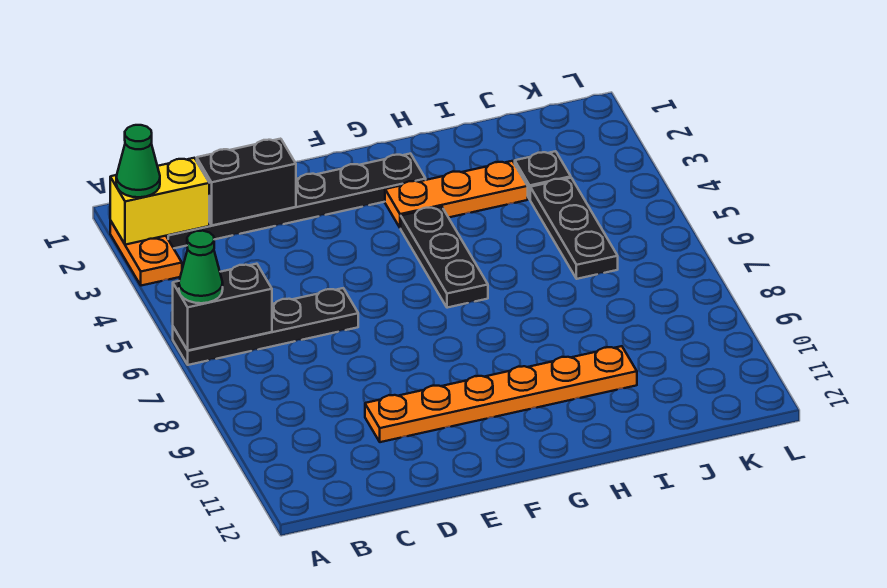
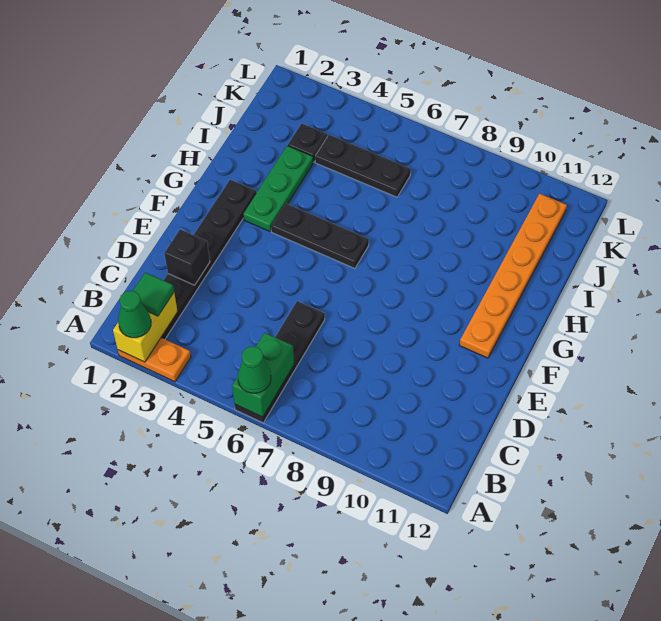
black 1x2 brick [173,264,272,350] -> green 1x2 brick [232,333,294,417]
none -> green 1x1 tile [133,273,174,316]
black 1x2 brick [197,139,296,225] -> black 1x1 brick [164,230,210,285]
orange 1x6 plate [365,346,637,442] -> orange 1x6 plate moved to [459,194,567,358]
orange 1x3 plate [385,161,528,228] -> green 1x3 plate [243,146,313,231]

